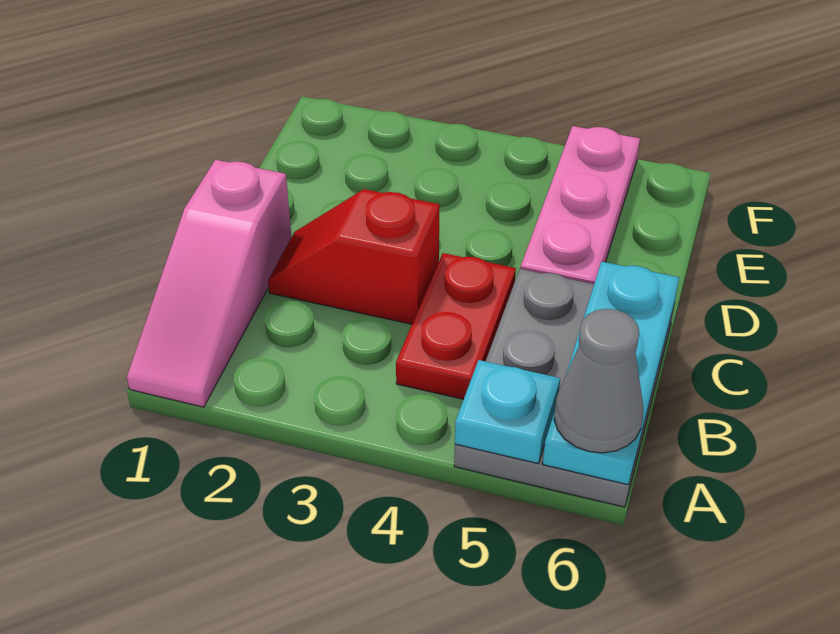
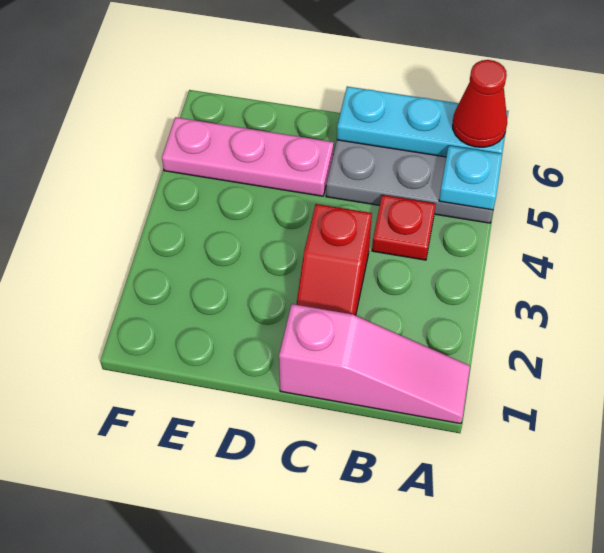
grey 1x1 cone [554,309,643,453] -> red 1x1 cone [453,60,507,147]
red 1x2 plate [396,253,516,399] -> red 1x1 plate [372,195,436,260]

